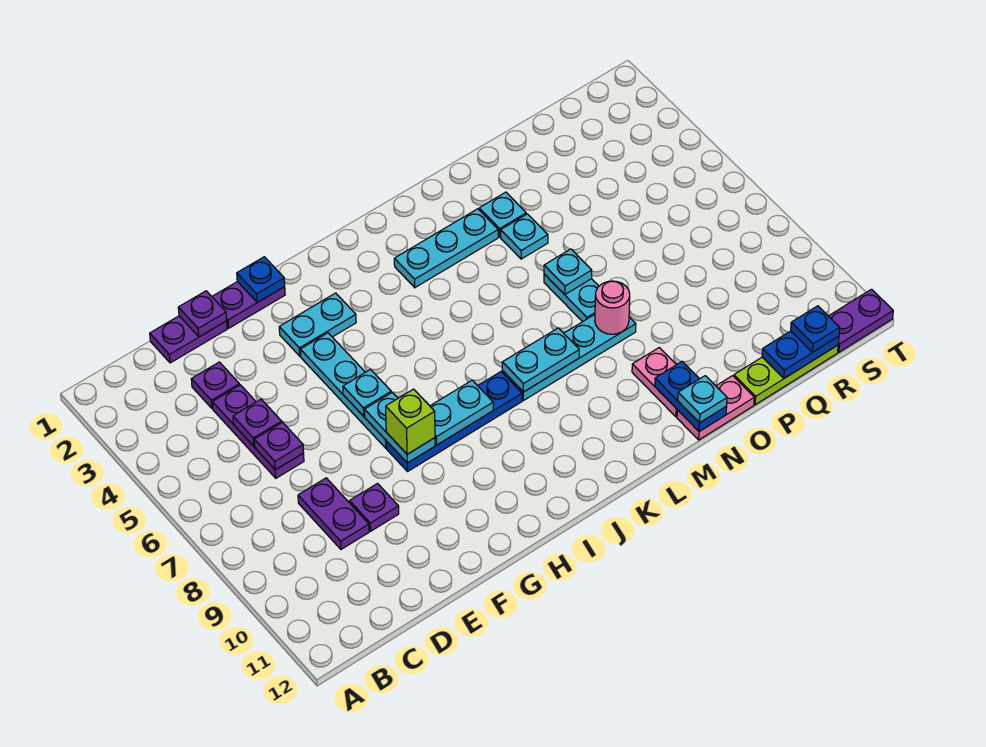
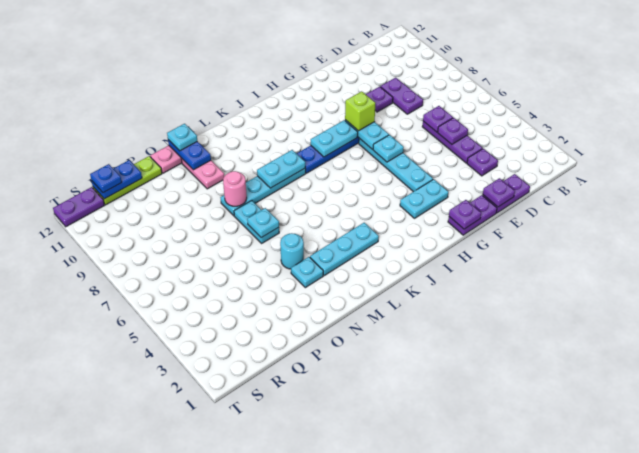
blue 1x1 plate [237,257,285,303] -> purple 1x1 plate [449,200,481,229]
cyan 1x1 plate [501,214,548,259] -> cyan 1x1 round brick [280,233,304,269]

